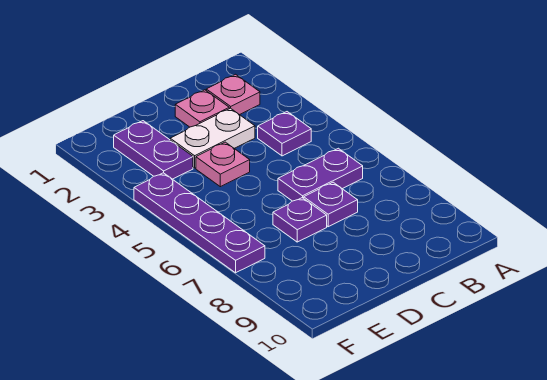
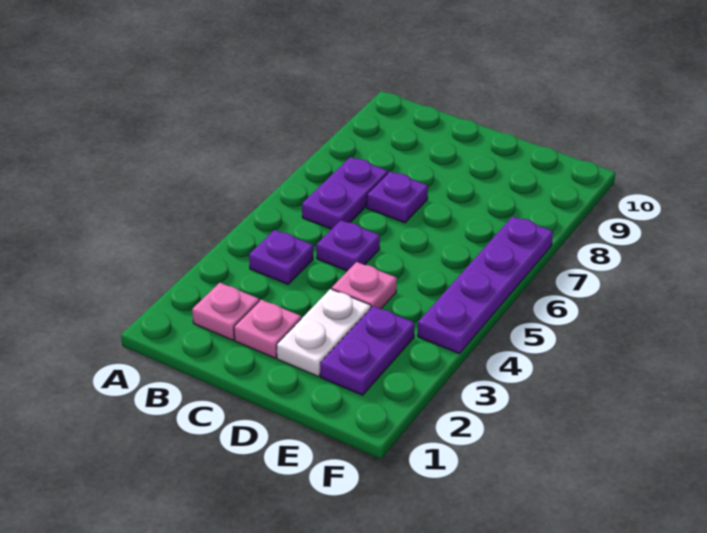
purple 1x2 plate [278,148,363,201] -> purple 1x2 plate turned to [302,157,388,229]
white 1x2 plate [170,108,255,168] -> white 1x2 plate turned to [277,289,371,376]
purple 1x1 plate [273,198,327,242] -> purple 1x1 plate moved to [316,220,380,271]

